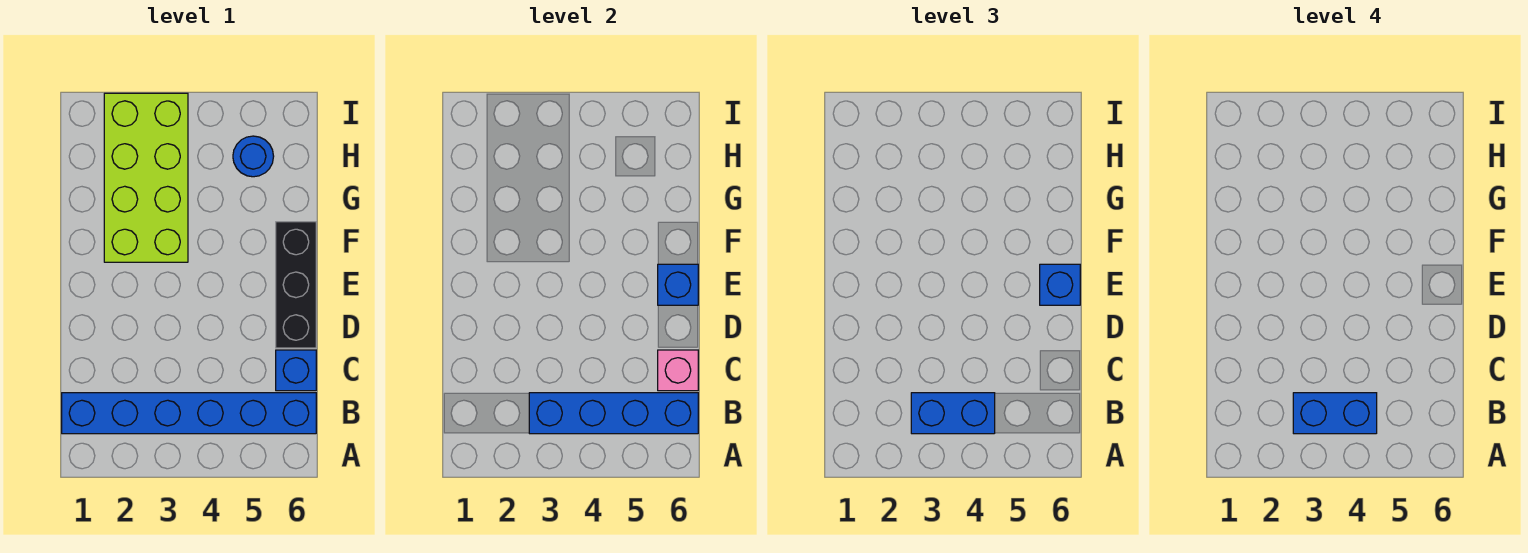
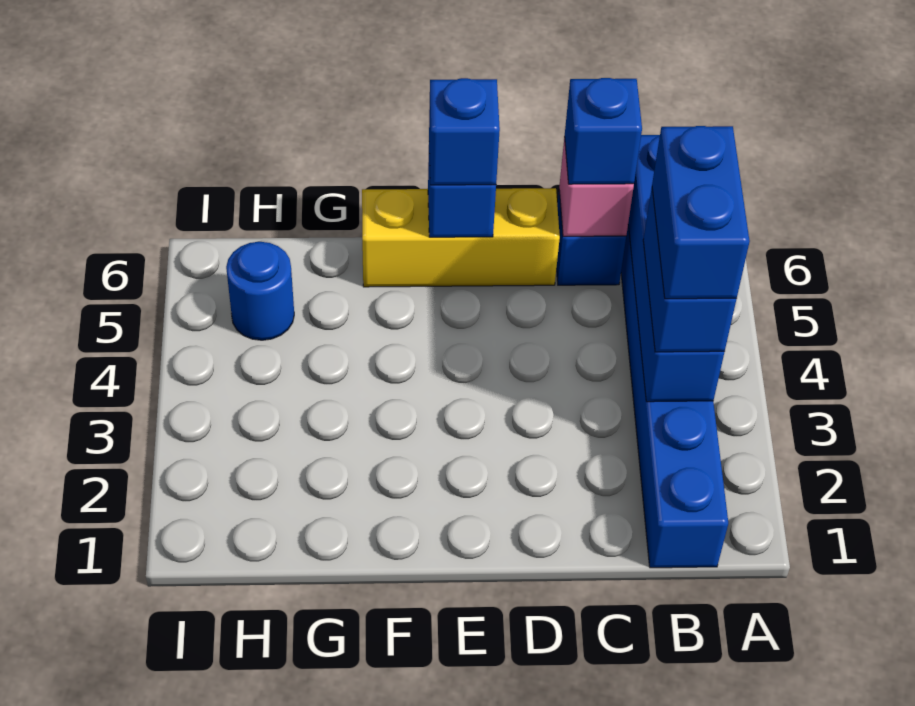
none -> blue 1x1 brick [565,78,642,184]
black 1x3 brick [276,222,316,348] -> yellow 1x3 brick [362,188,560,287]
lime 2x4 brick [104,93,188,262] -> none

